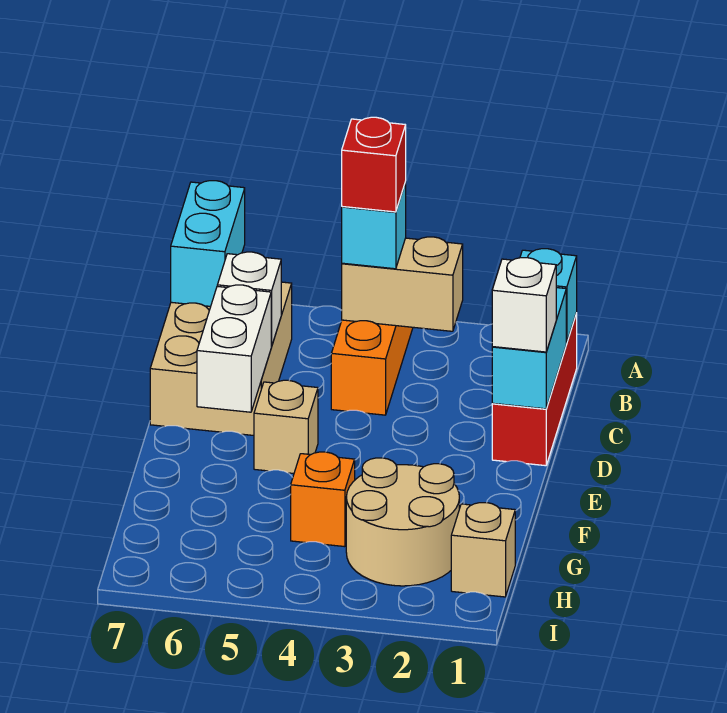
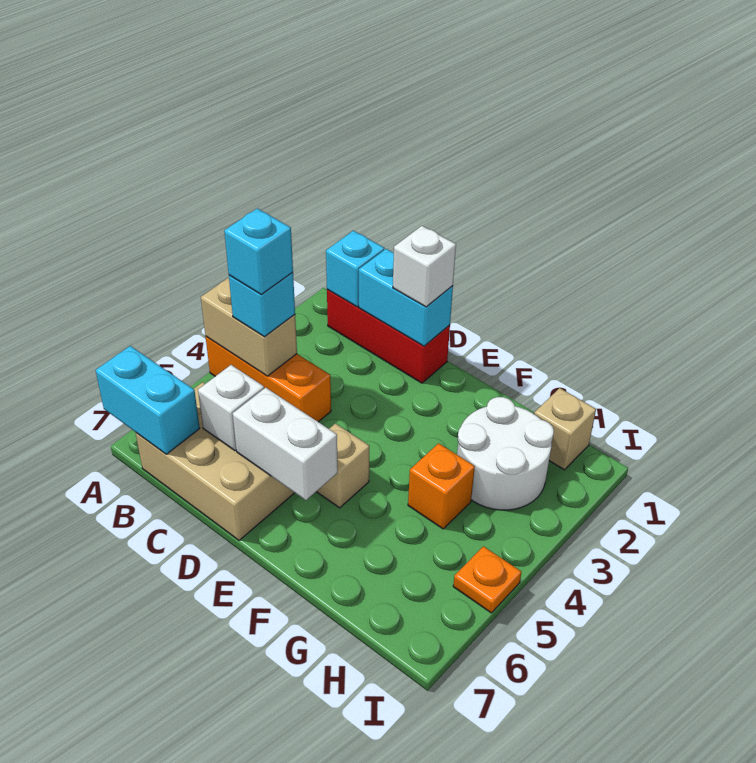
tan 1x2 brick [342,237,463,331] -> tan 1x2 brick turned to [201,278,297,376]
red 1x1 brick [342,117,406,212] -> cyan 1x1 brick [224,208,293,294]
tan 2x2 round brick [346,458,459,586] -> white 2x2 round brick [457,397,554,510]
none -> orange 1x1 plate [453,546,521,613]

